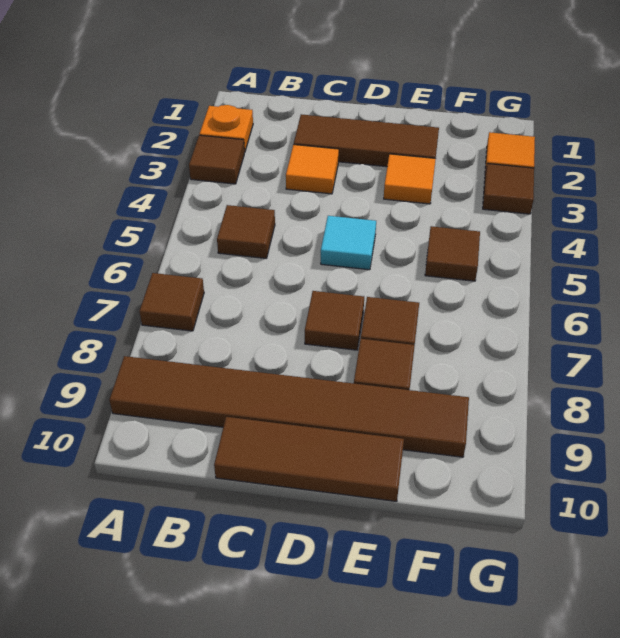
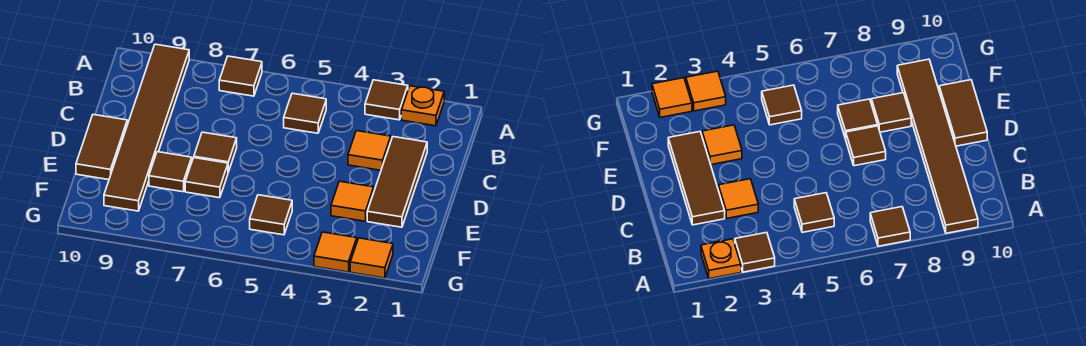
brown 1x3 tile [214,417,404,501] -> brown 1x2 tile [76,115,127,180]
cyan 1x1 tile [321,216,376,270] -> none
brown 1x1 tile [483,164,534,214] -> orange 1x1 tile [314,232,357,272]

